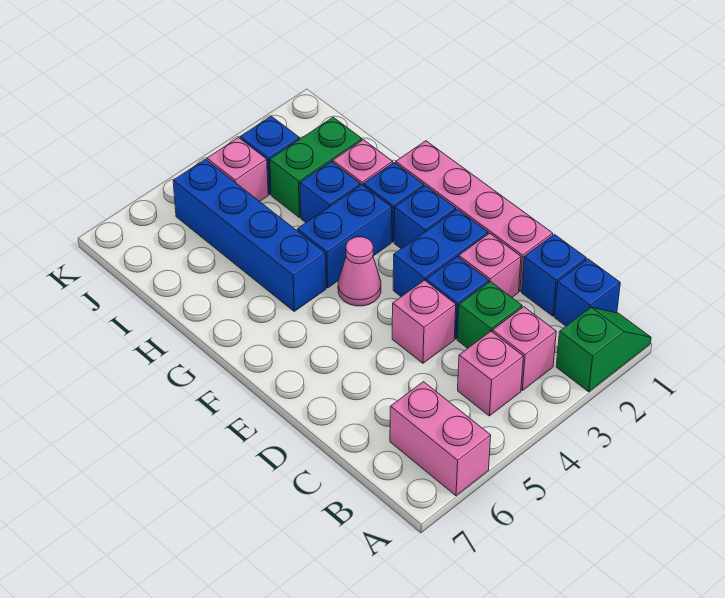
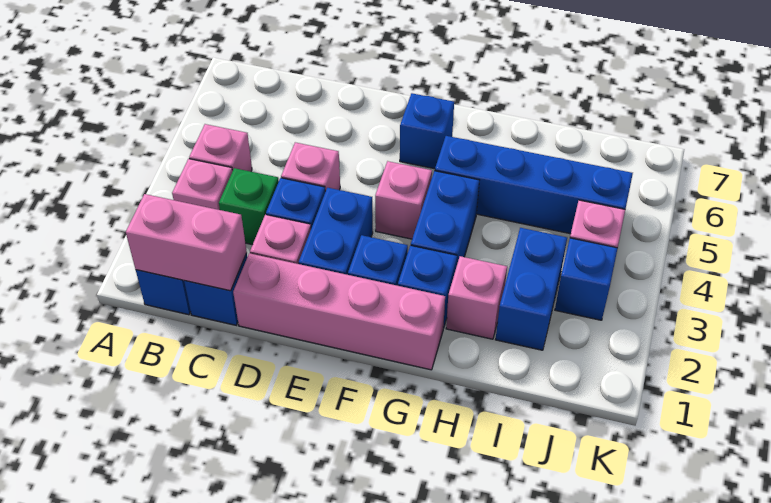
green 1x2 slope [556,307,651,392] -> none
pink 1x2 brick [390,382,491,496] -> pink 1x2 brick moved to [126,194,247,291]
pink 1x1 cone [338,237,381,306] -> pink 1x1 brick [375,161,432,239]
blue 1x1 brick [300,162,360,222] -> blue 1x1 brick moved to [400,93,454,169]
green 1x2 brick [270,117,362,218] -> blue 1x2 brick [495,228,567,350]

